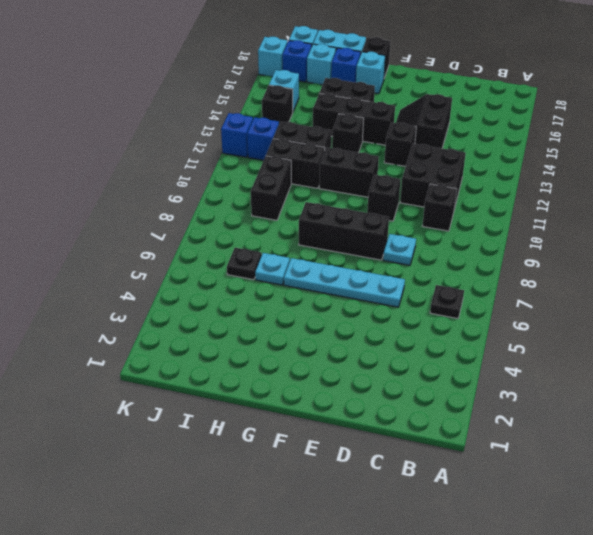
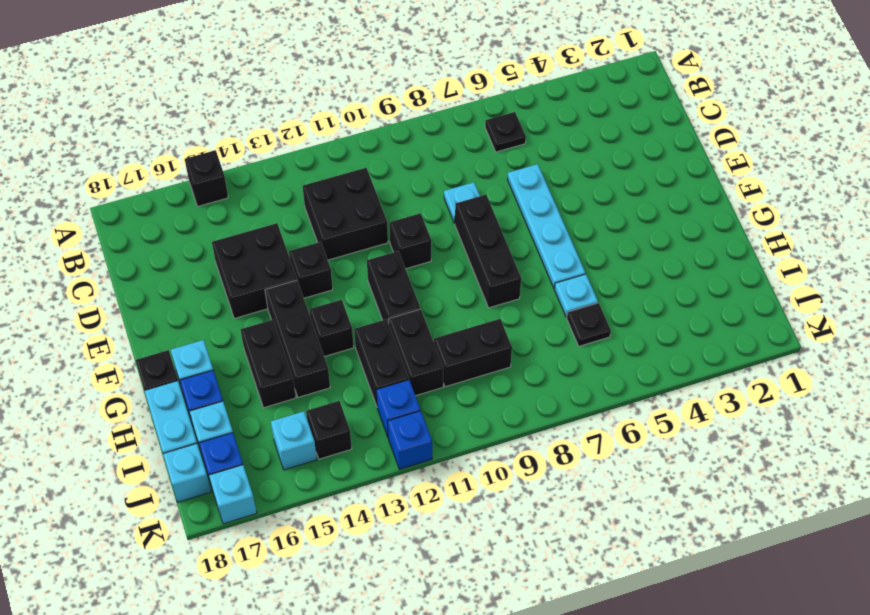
black 1x1 brick [422,184,456,231] -> black 1x1 brick moved to [185,150,228,206]
black 2x2 slope [396,94,452,148] -> black 2x2 brick [212,223,297,319]

